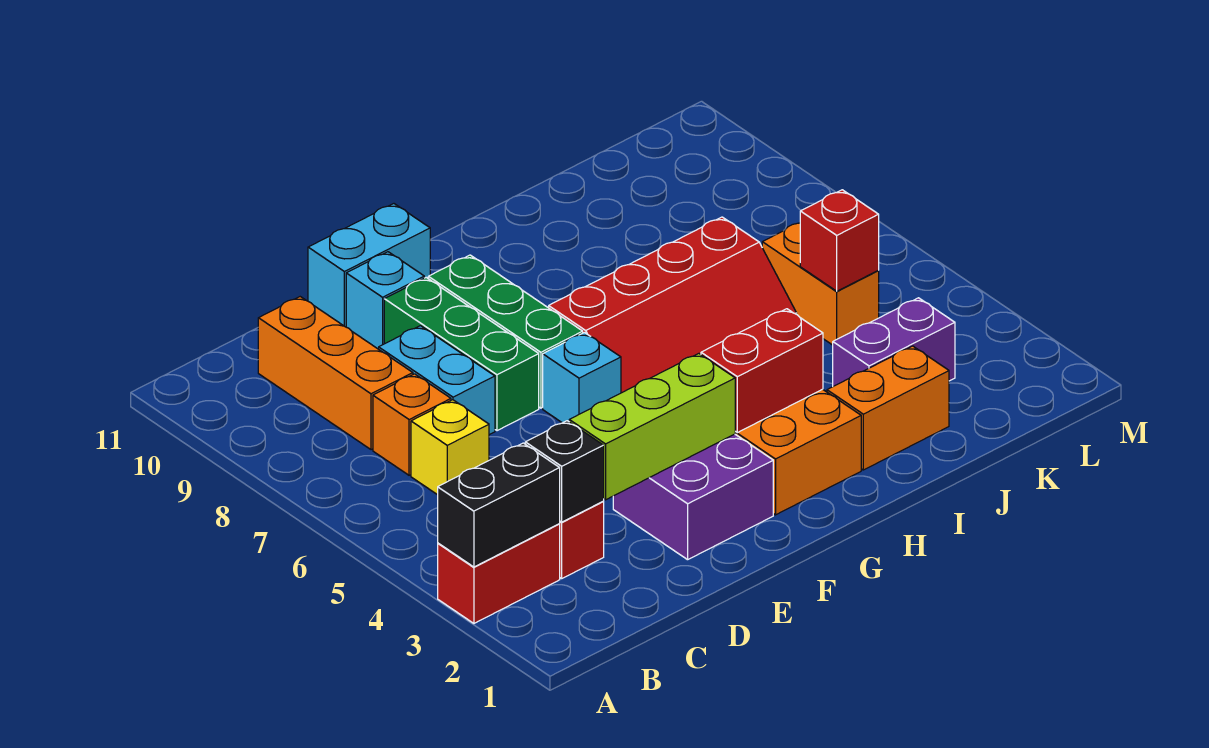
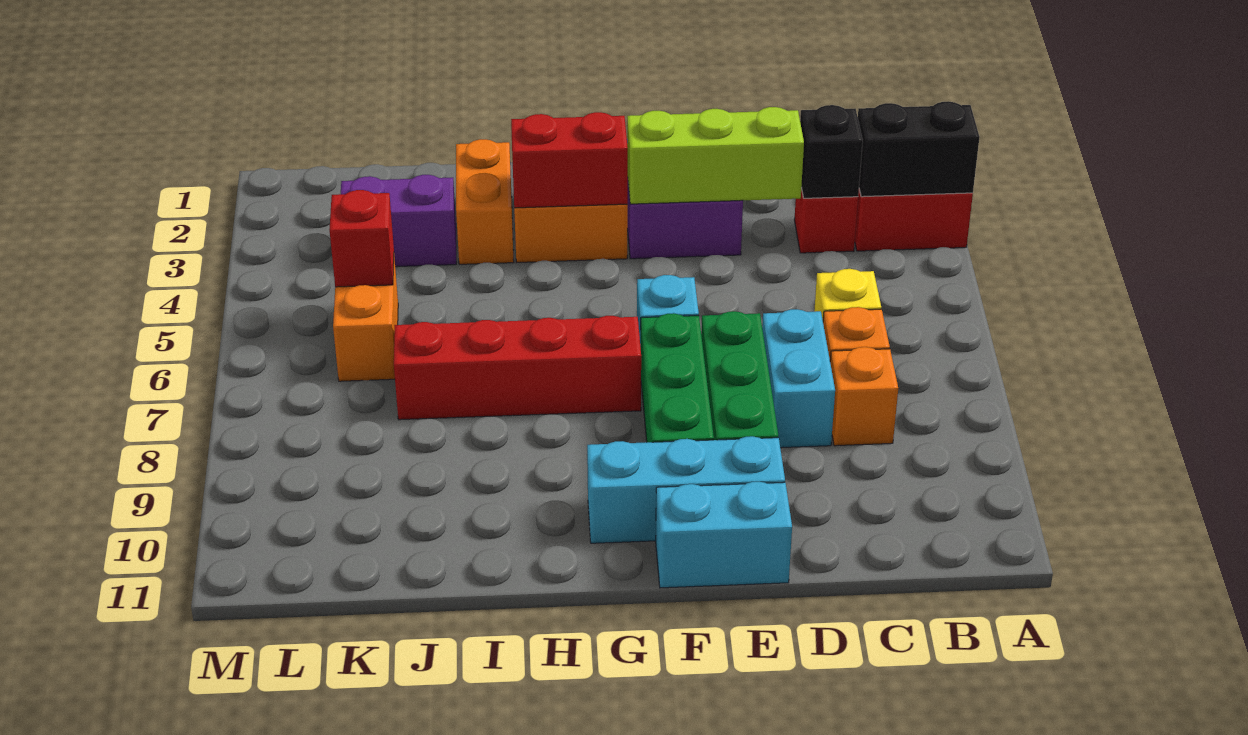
orange 1x3 brick [258,297,413,450] -> orange 1x1 brick [830,347,898,446]
cyan 1x1 brick [346,252,424,349] -> cyan 1x3 brick [587,436,785,543]
orange 1x2 brick [827,346,949,470] -> orange 1x2 brick turned to [456,139,514,264]

